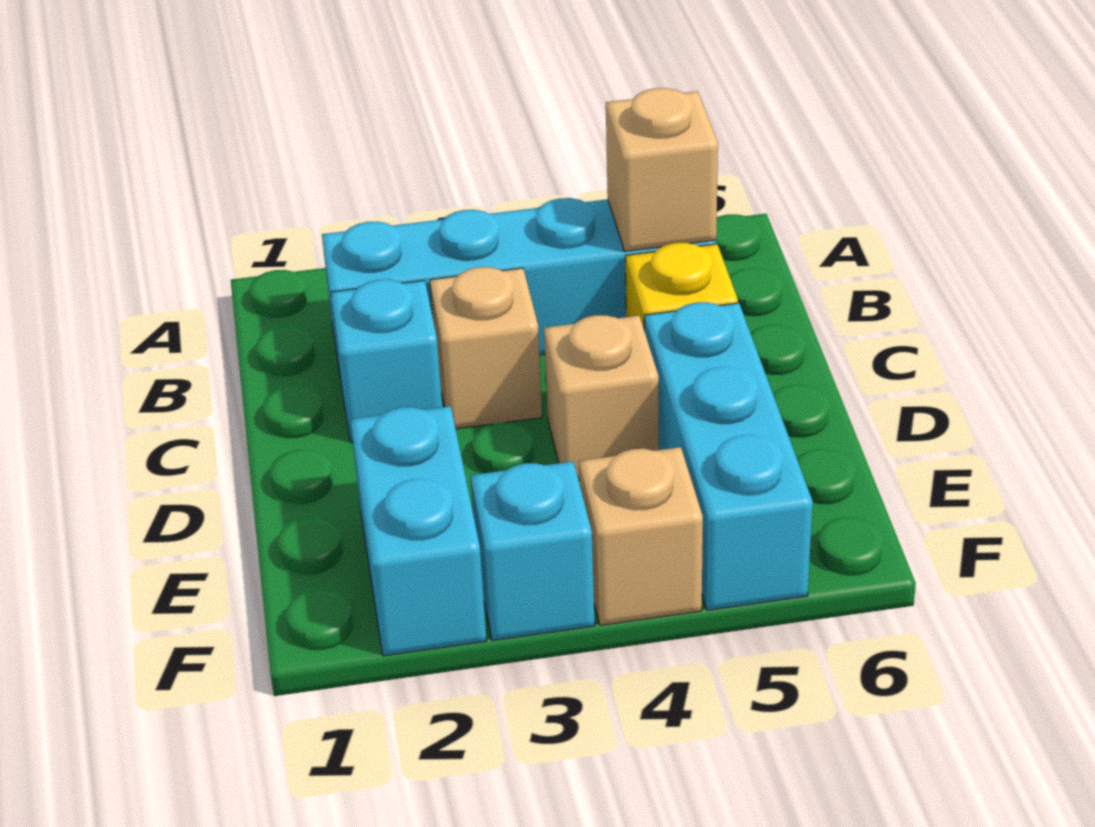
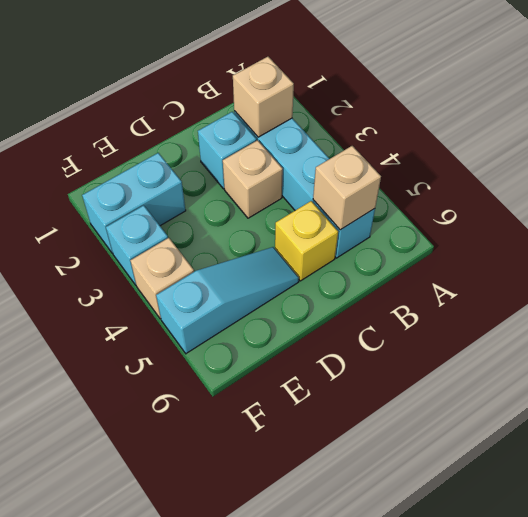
tan 1x1 brick [544,315,659,480] -> tan 1x1 brick moved to [233,57,294,137]
cyan 1x3 brick [644,302,813,610] -> cyan 1x3 slope [156,247,299,353]

